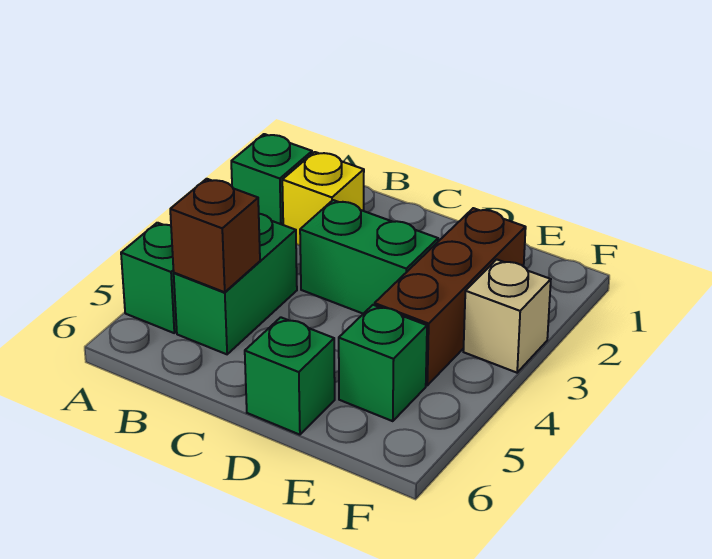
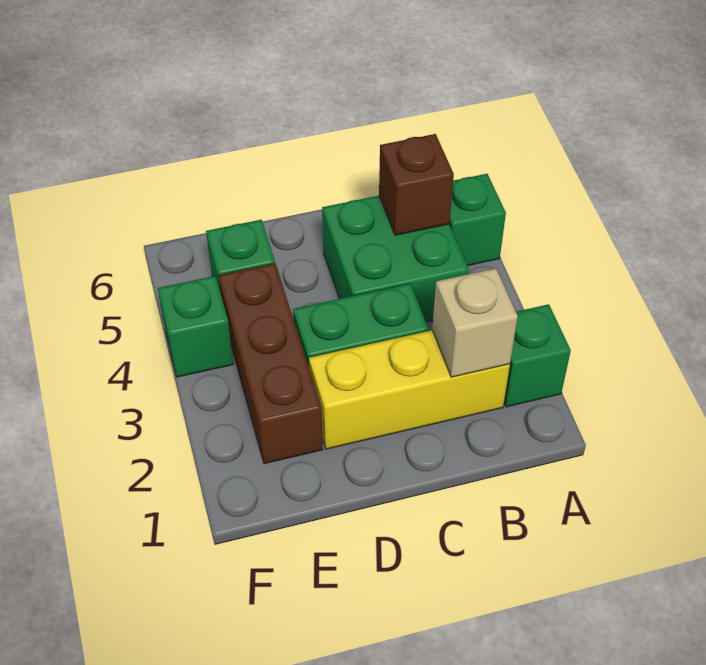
yellow 1x1 brick [282,152,364,245] -> yellow 1x3 brick [309,330,510,449]
green 1x2 brick [174,214,297,354] -> green 2x2 brick [322,196,468,322]
green 1x1 brick [245,317,335,435] -> green 1x1 brick moved to [158,276,233,377]
tan 1x1 brick [463,259,551,373] -> tan 1x1 brick moved to [432,268,518,377]

